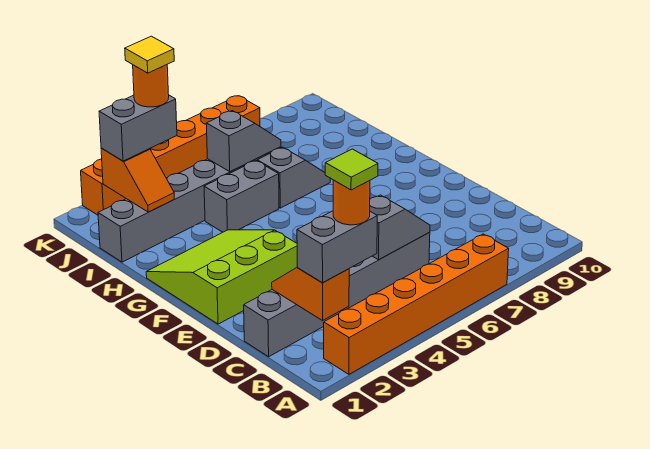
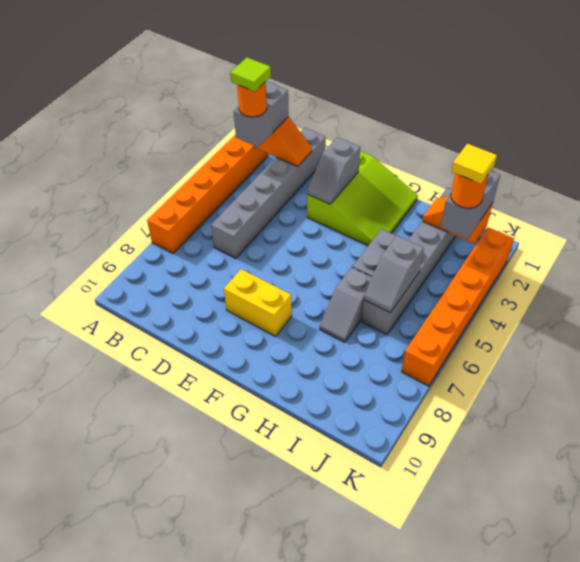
grey 1x2 slope [370,195,430,260] -> grey 1x2 slope moved to [307,137,360,204]
none -> yellow 1x2 brick [224,269,292,336]

